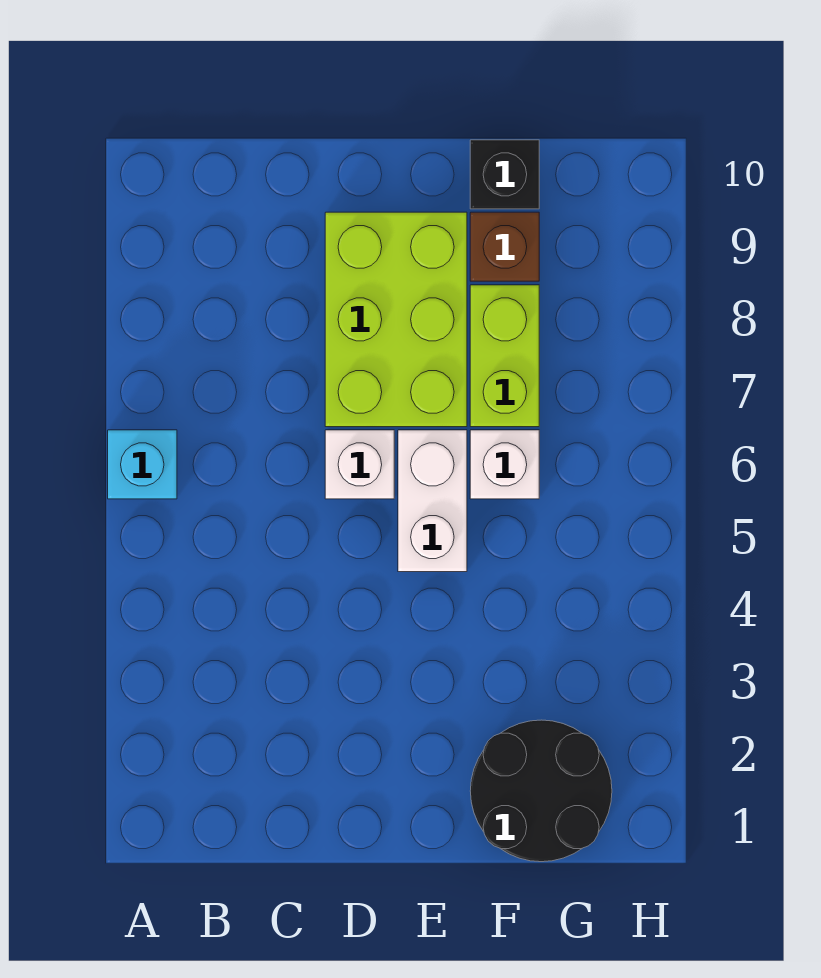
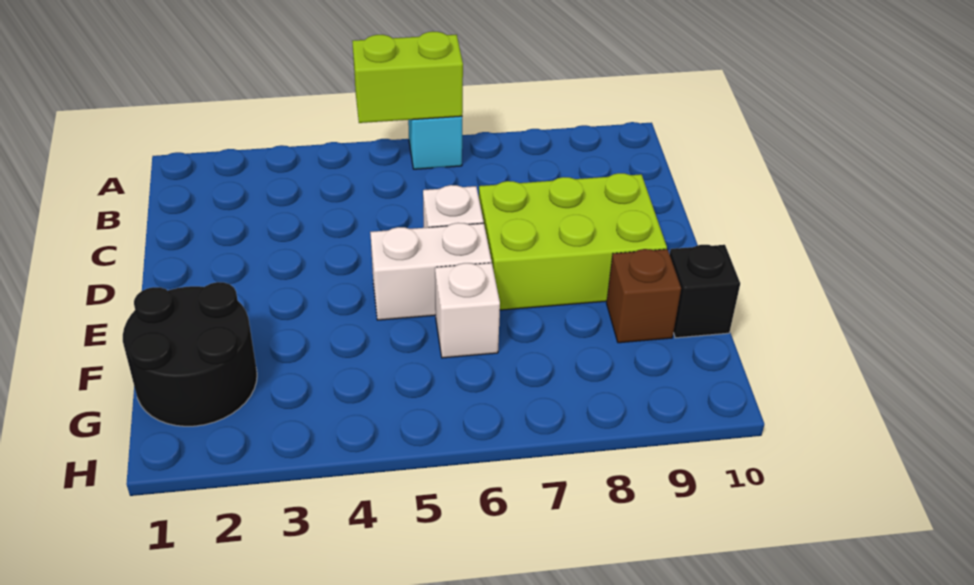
lime 1x2 brick [470,285,539,427] -> lime 1x2 brick moved to [352,32,463,123]

